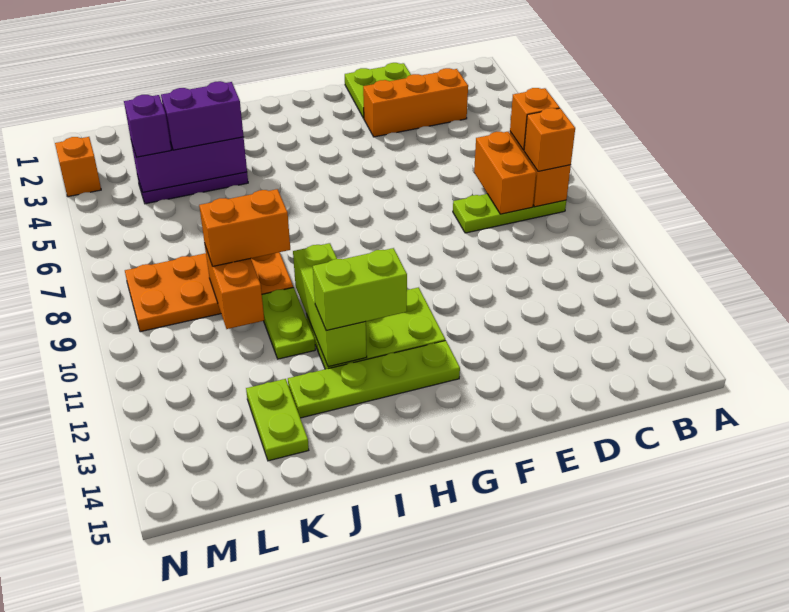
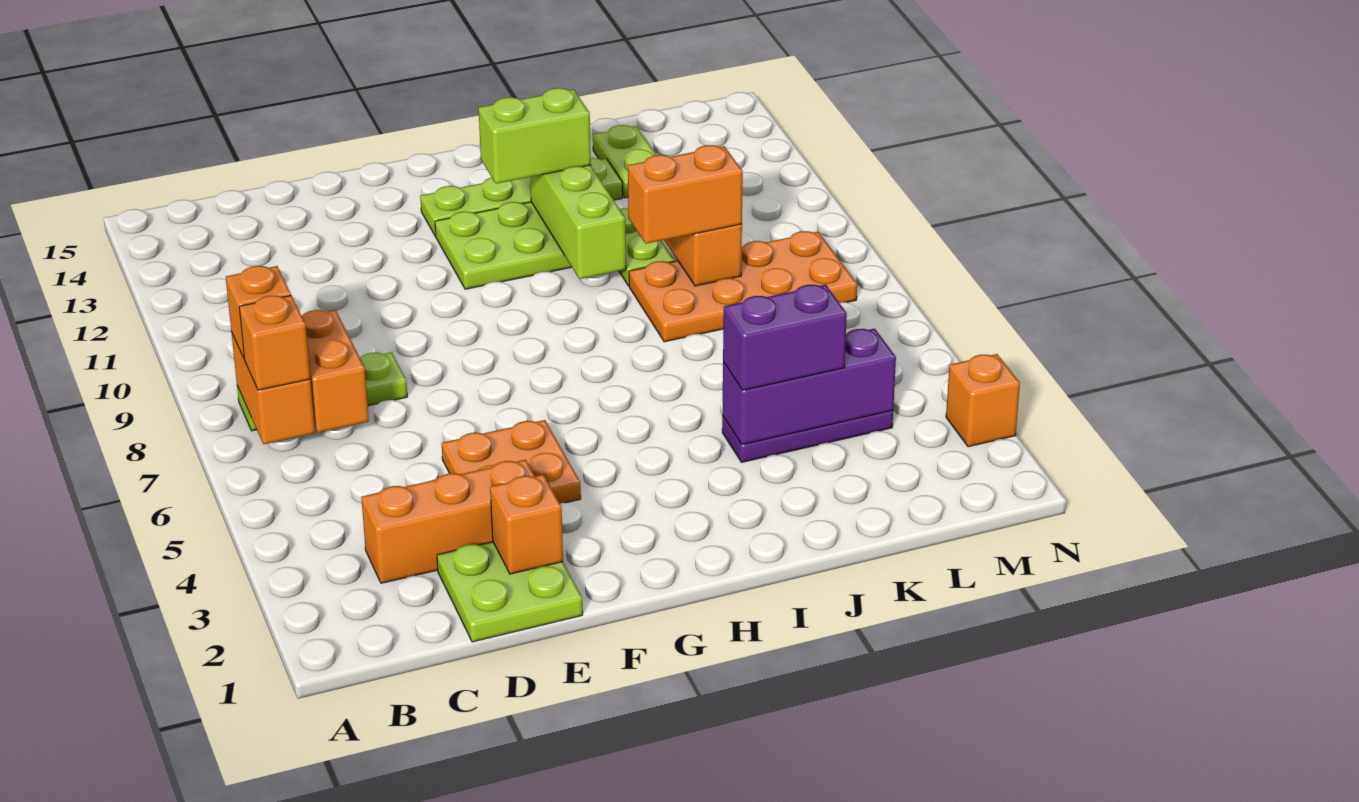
none -> orange 1x1 brick [490,475,563,574]
none -> orange 2x2 plate [442,420,581,504]
purple 1x1 brick [124,95,171,157] -> none

